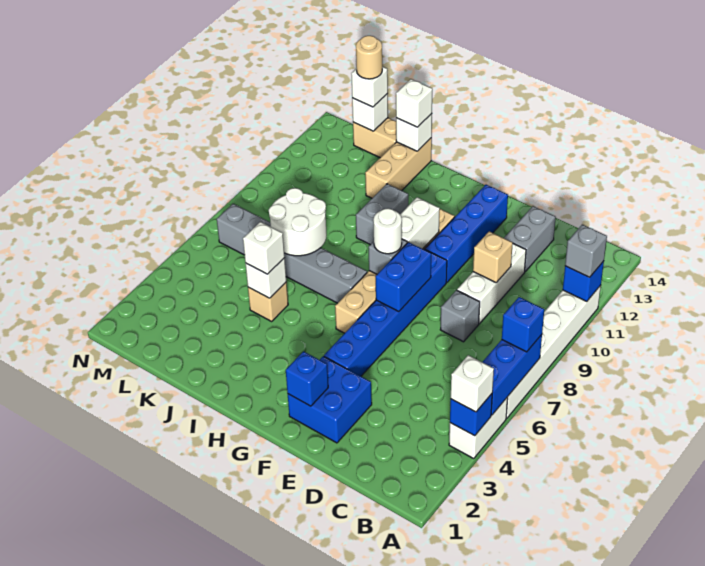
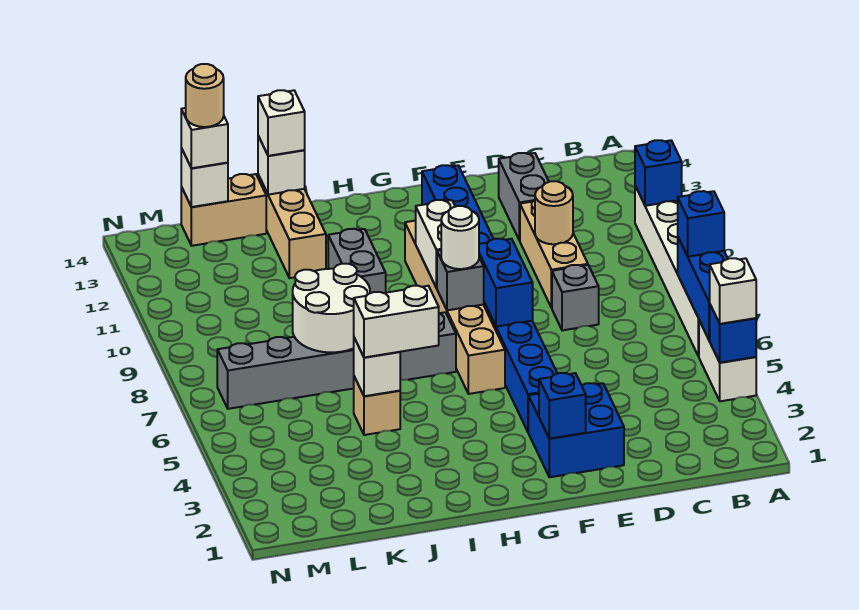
grey 1x1 brick [565,225,607,277] -> none
white 1x3 brick [457,244,526,324] -> tan 1x3 brick [520,200,588,308]
tan 1x1 brick [473,231,513,283] -> tan 1x1 round brick [535,181,573,244]
white 1x1 brick [243,222,285,274] -> white 1x2 brick [354,286,439,358]

